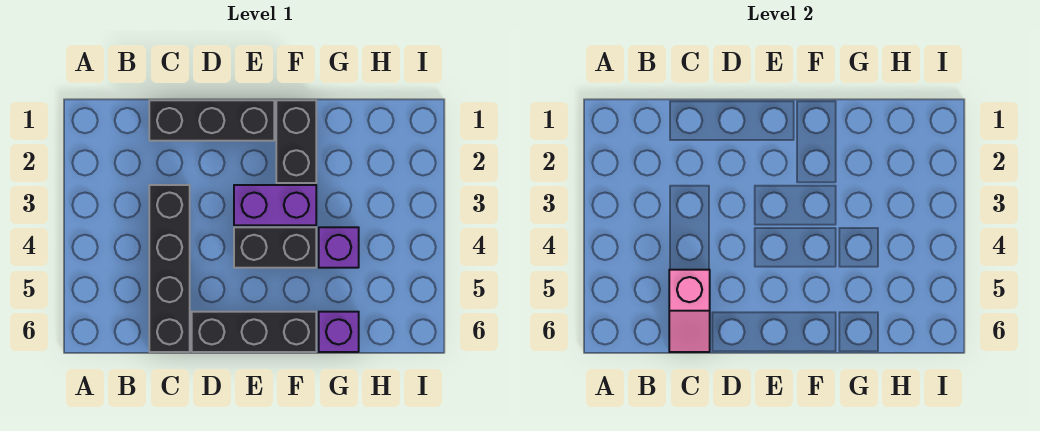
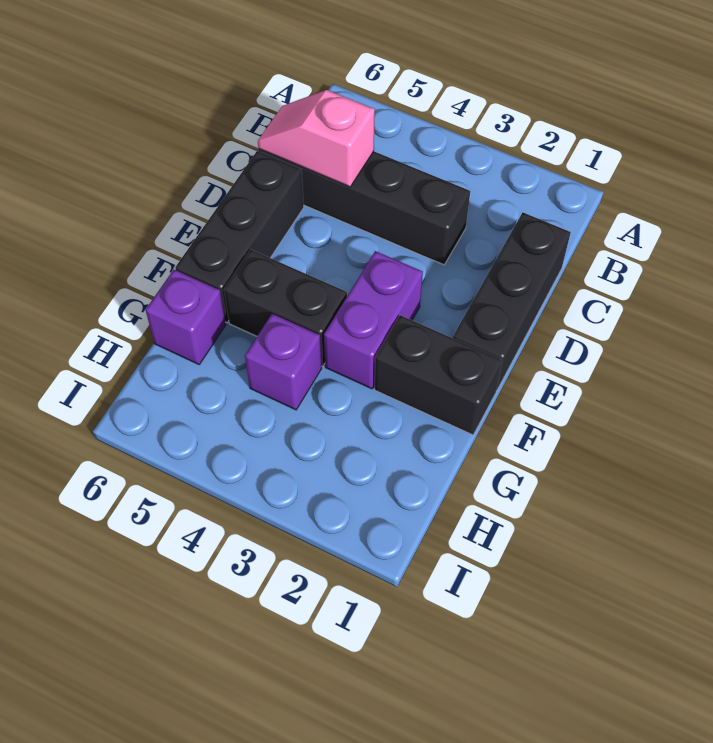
black 1x2 brick [234,227,316,268] -> black 1x2 brick turned to [224,250,347,366]

